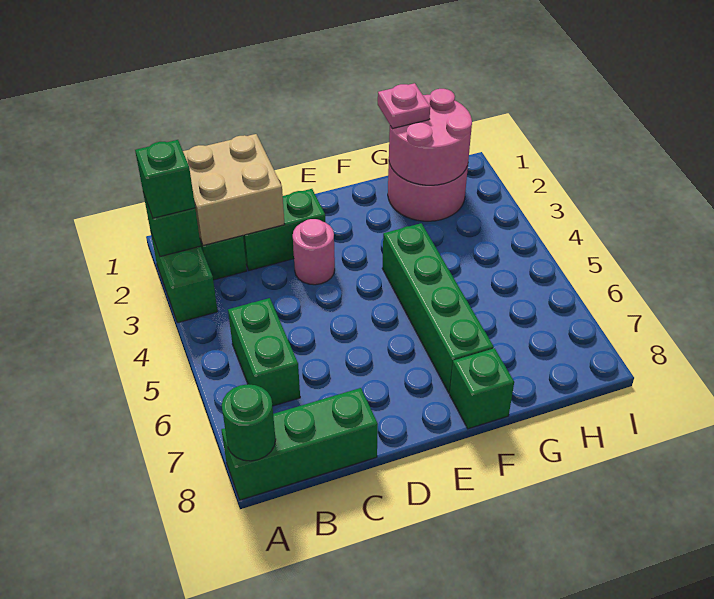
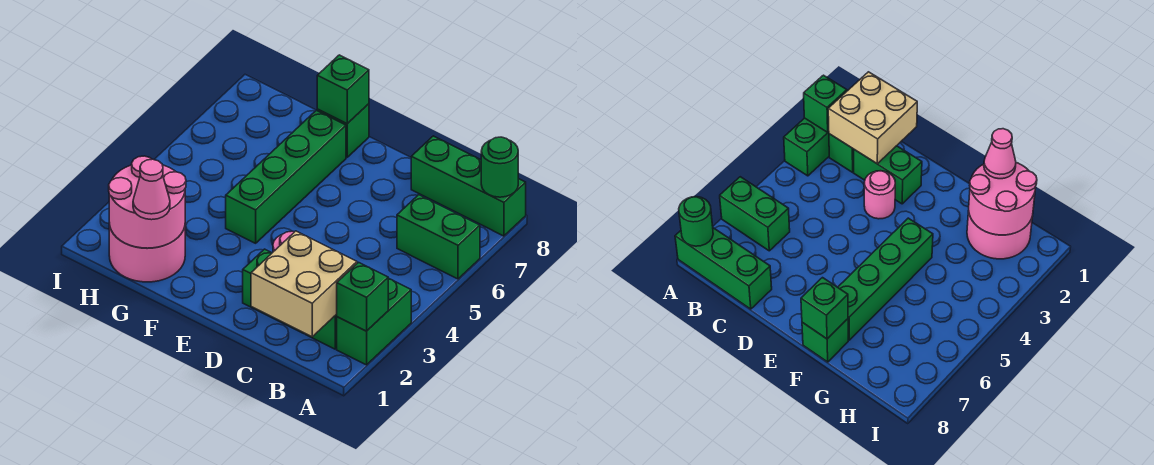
green 1x1 brick [135,140,195,218] -> green 1x1 brick moved to [317,55,369,124]
green 1x2 brick [228,298,300,406] -> green 1x2 brick turned to [397,195,480,279]
pink 1x1 plate [378,83,430,129] -> pink 1x1 cone [133,159,170,220]

